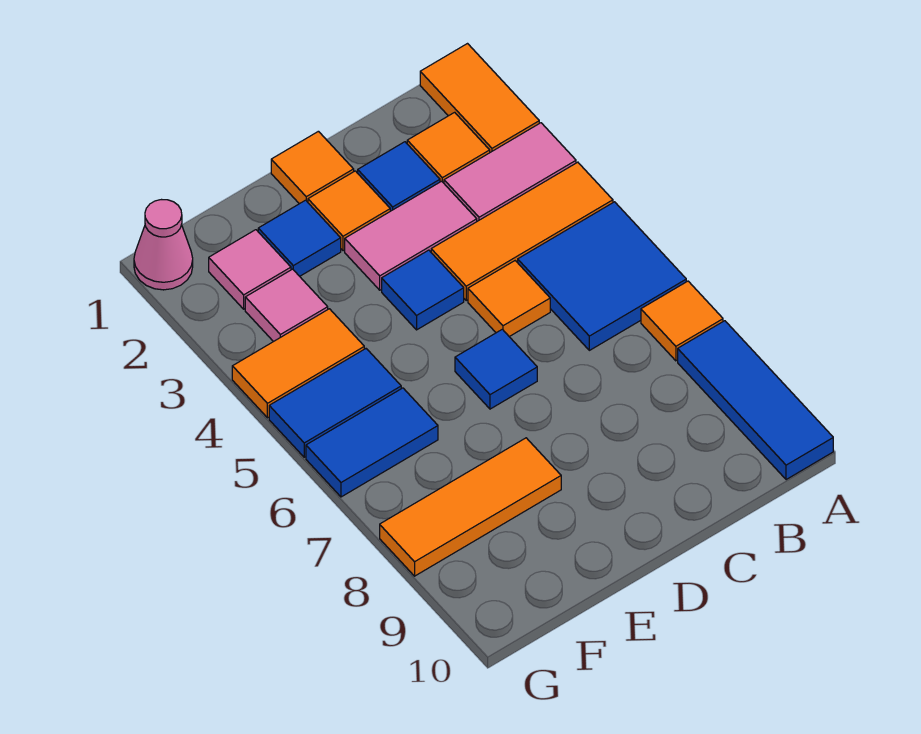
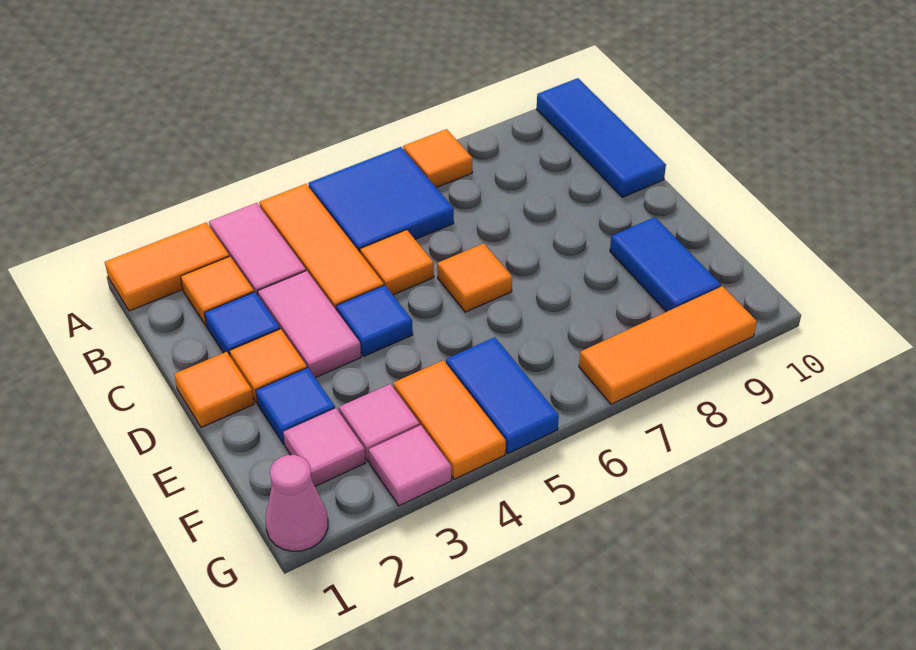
blue 1x3 tile [678,321,833,480] -> blue 1x3 tile turned to [537,78,666,197]
blue 1x1 tile [455,329,537,409] -> orange 1x1 tile [437,243,512,312]
orange 1x3 tile [380,438,561,576] -> orange 1x3 tile turned to [579,286,757,404]
blue 1x2 tile [306,388,438,497] -> blue 1x2 tile moved to [610,217,721,312]
none -> pink 1x1 tile [369,425,451,506]

